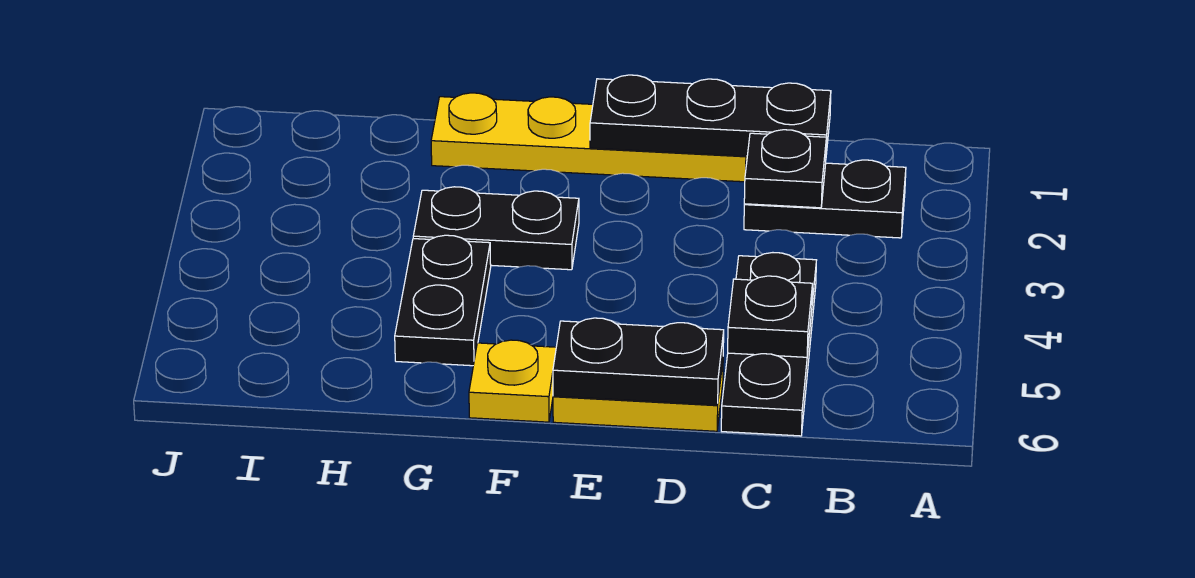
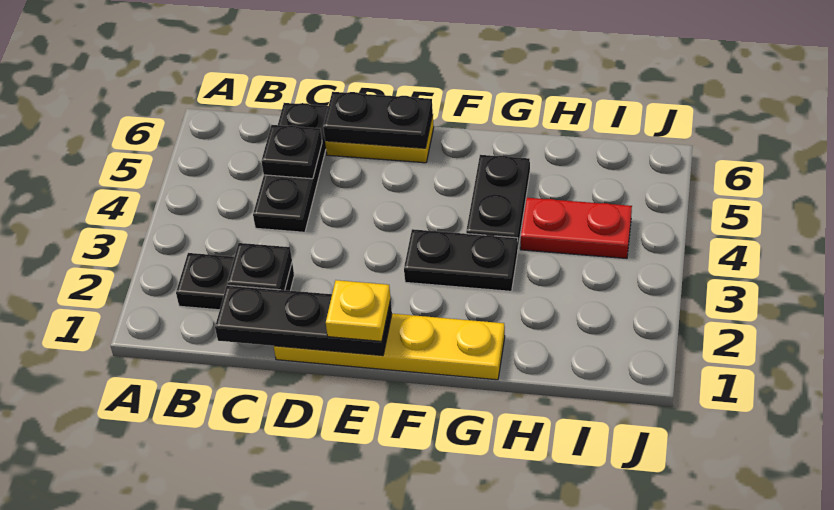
yellow 1x1 plate [469,340,556,422] -> yellow 1x1 plate moved to [326,280,391,341]
none -> red 1x2 plate [521,198,632,258]

